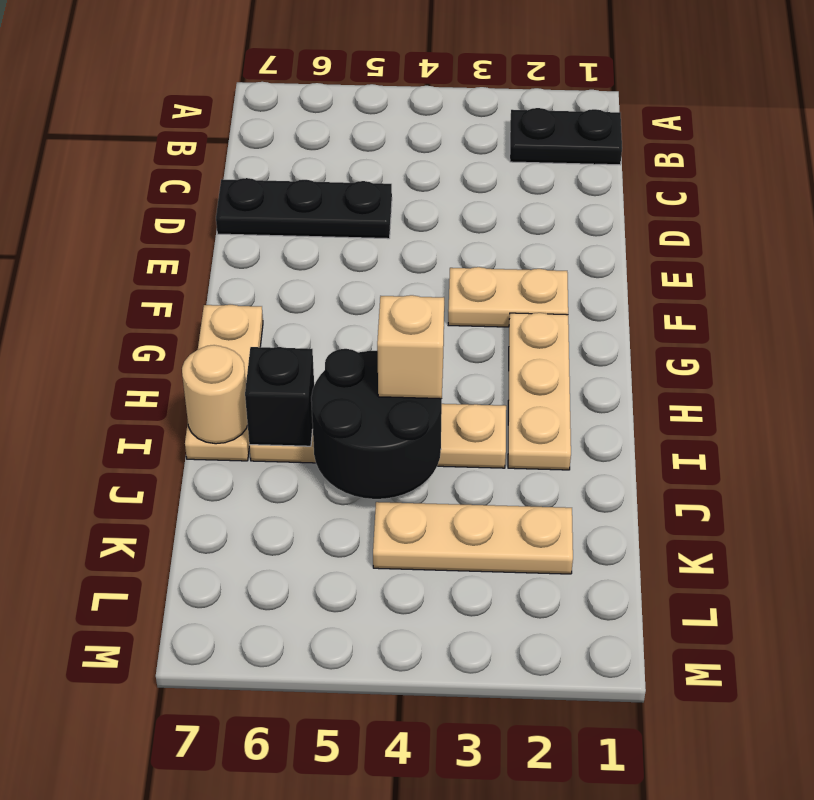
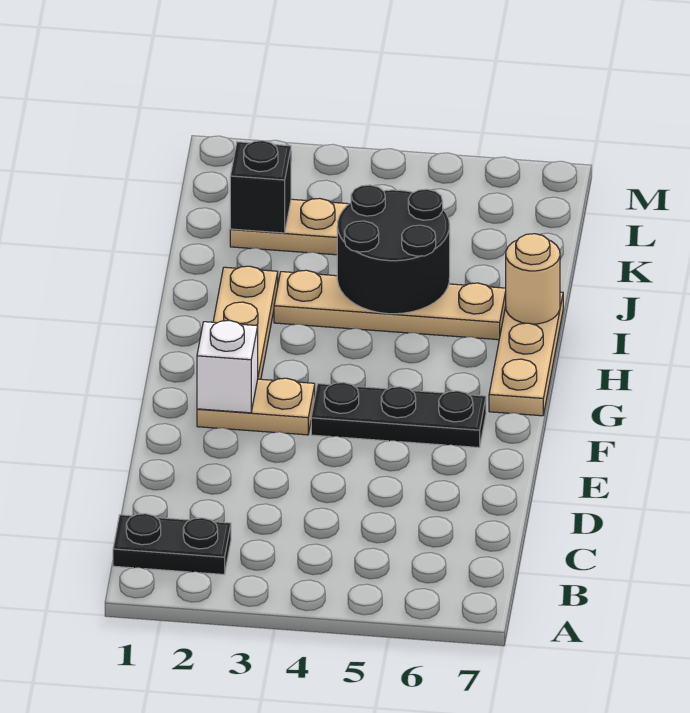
black 1x3 plate [216,178,392,239] -> black 1x3 plate moved to [311,382,486,447]
none -> white 1x1 brick [197,320,258,413]
tan 1x1 brick [377,295,444,399] -> none
black 1x1 brick [245,347,314,446] -> black 1x1 brick moved to [230,141,291,233]

